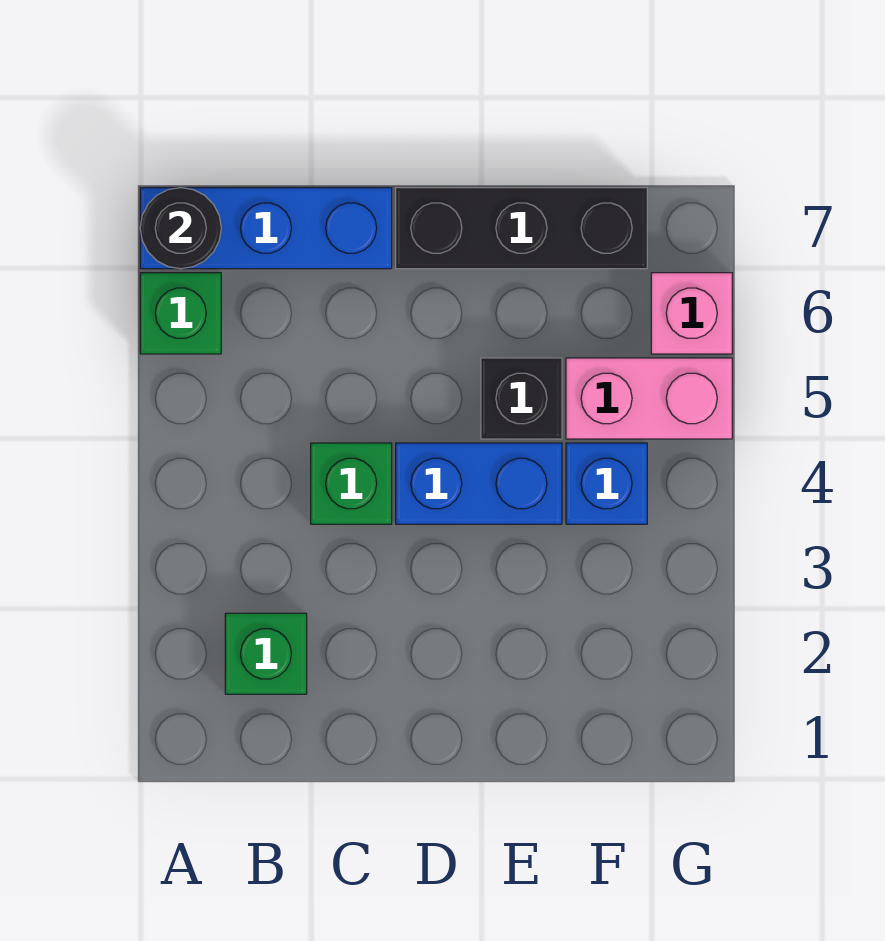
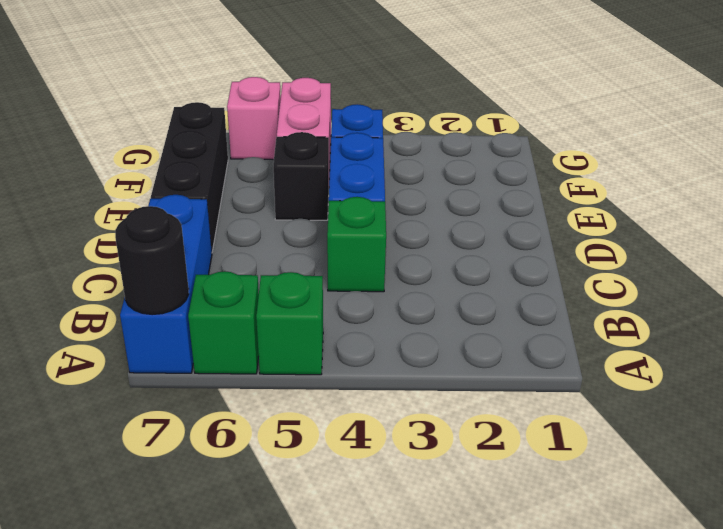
green 1x1 brick [225,613,307,694] -> green 1x1 brick moved to [256,272,323,375]

